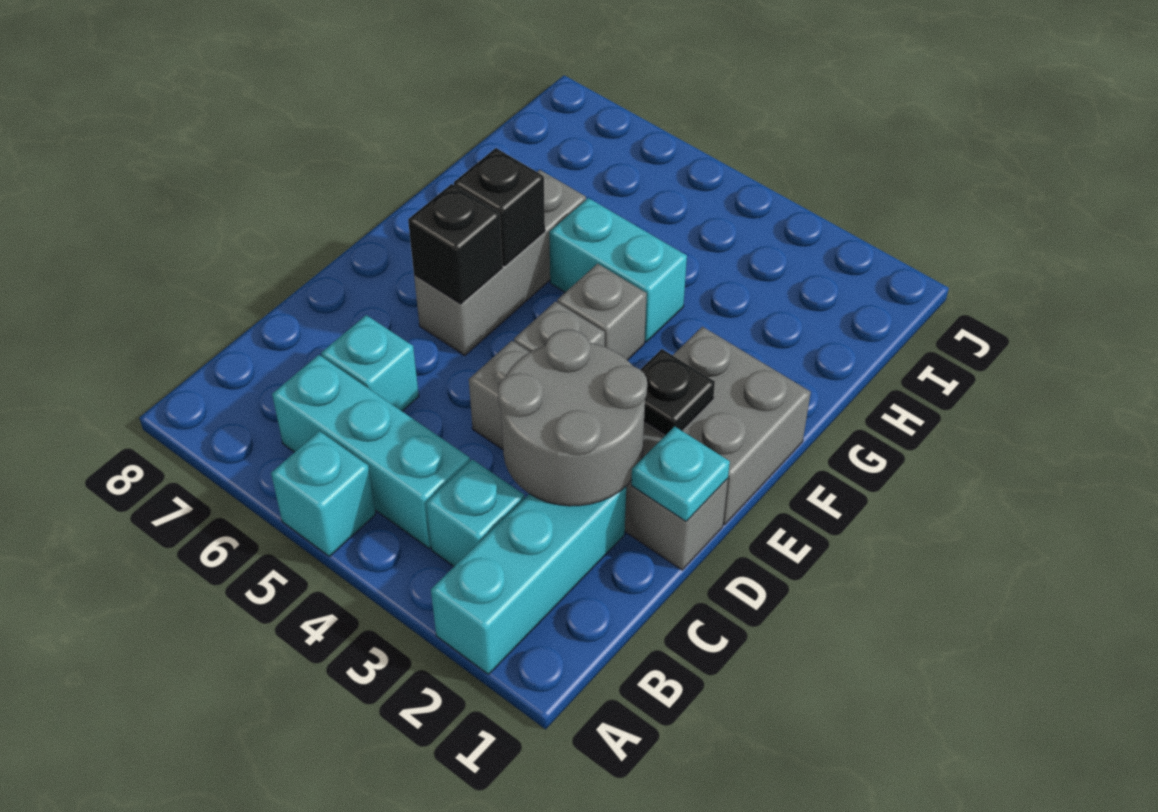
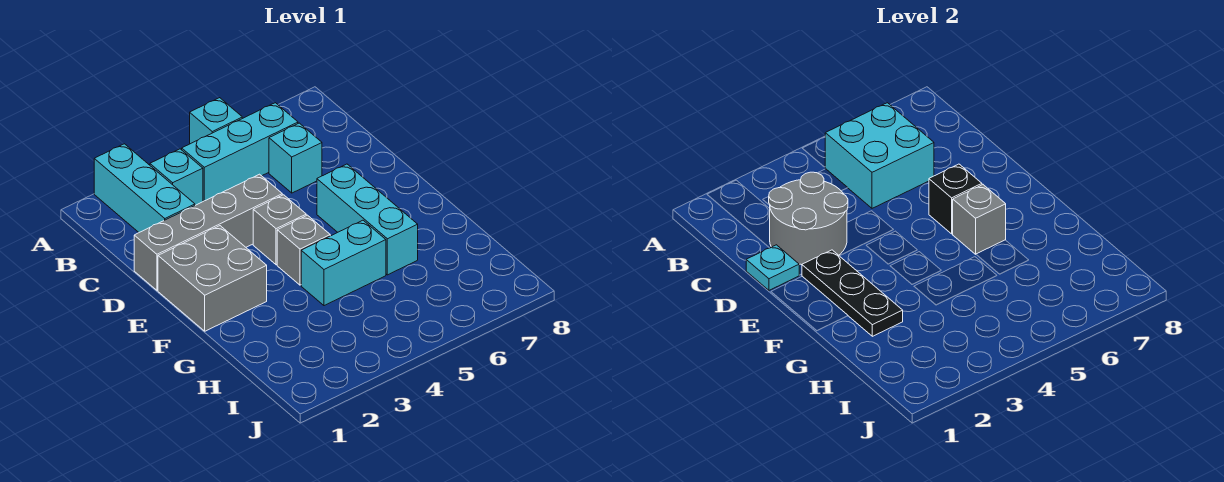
none -> cyan 2x2 brick [825,103,934,208]
black 1x1 plate [640,349,715,435] -> black 1x3 plate [802,250,903,336]
grey 1x3 brick [414,170,586,355] -> cyan 1x3 brick [317,164,418,275]
black 1x1 brick [454,148,545,266] -> grey 1x1 brick [952,185,1006,254]

